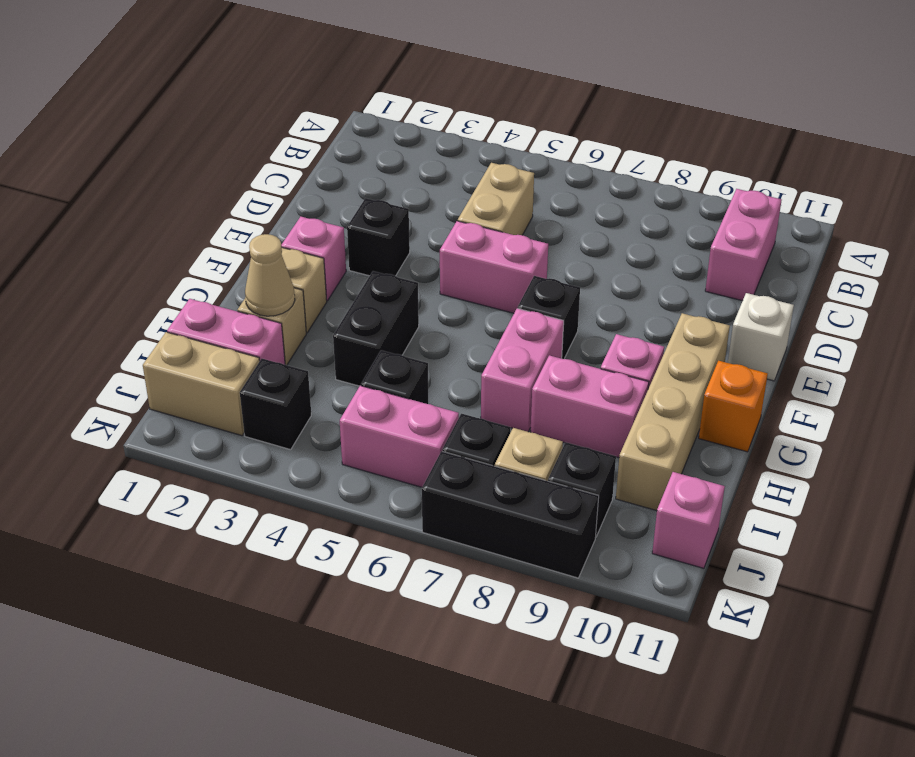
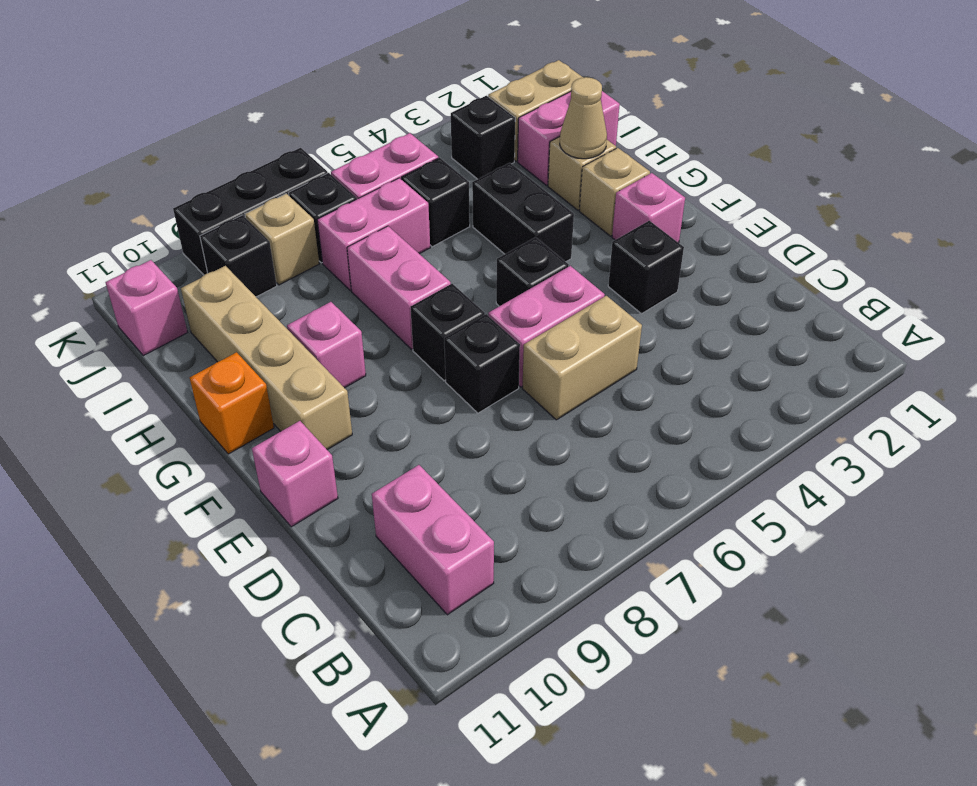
tan 1x2 brick [458,163,534,235] -> tan 1x2 brick turned to [522,296,642,420]
none -> black 1x1 brick [444,314,520,413]
white 1x1 brick [728,293,794,381] -> pink 1x1 brick [252,421,338,527]
none -> black 1x1 brick [496,237,569,306]
pink 1x2 brick [531,355,649,458] -> pink 1x2 brick moved to [317,178,430,291]

